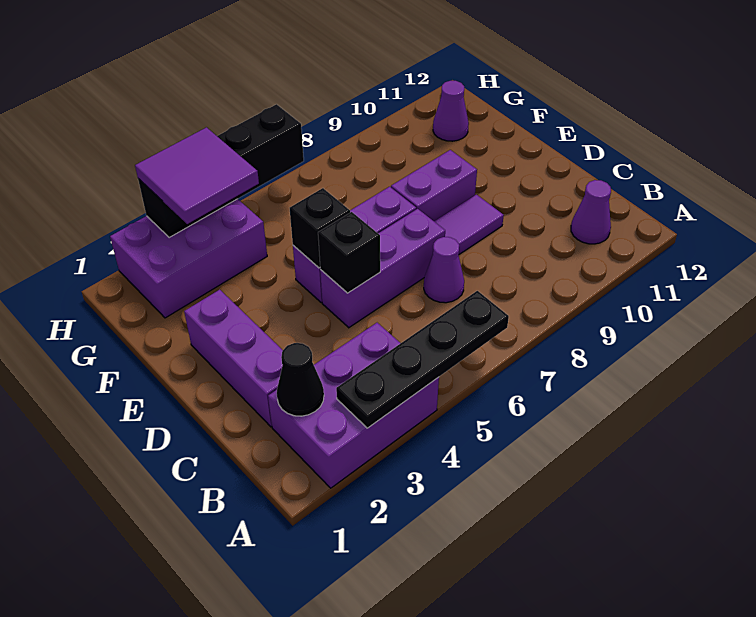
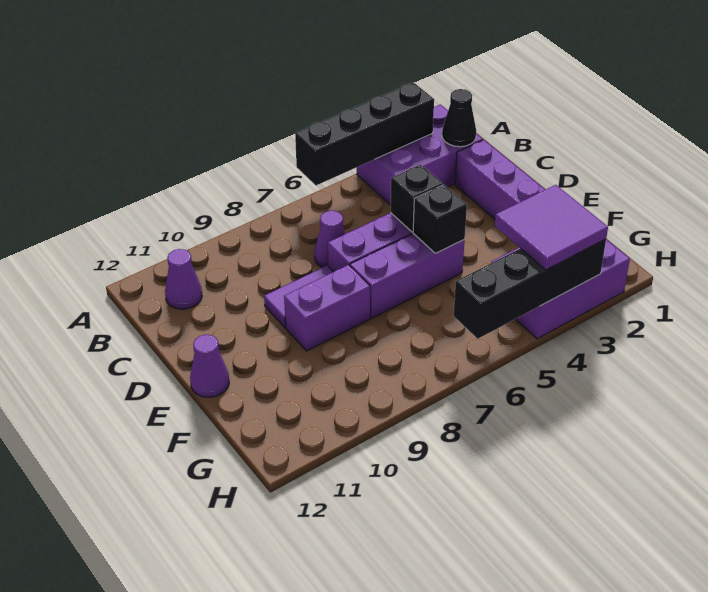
black 1x4 plate [336,291,509,428] -> black 1x4 brick [295,82,434,185]
purple 1x1 cone [433,81,469,141] -> purple 1x1 cone moved to [190,335,229,397]

